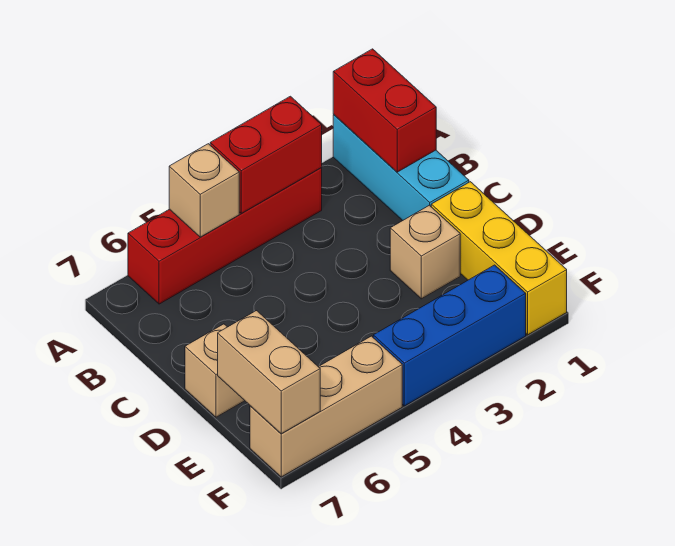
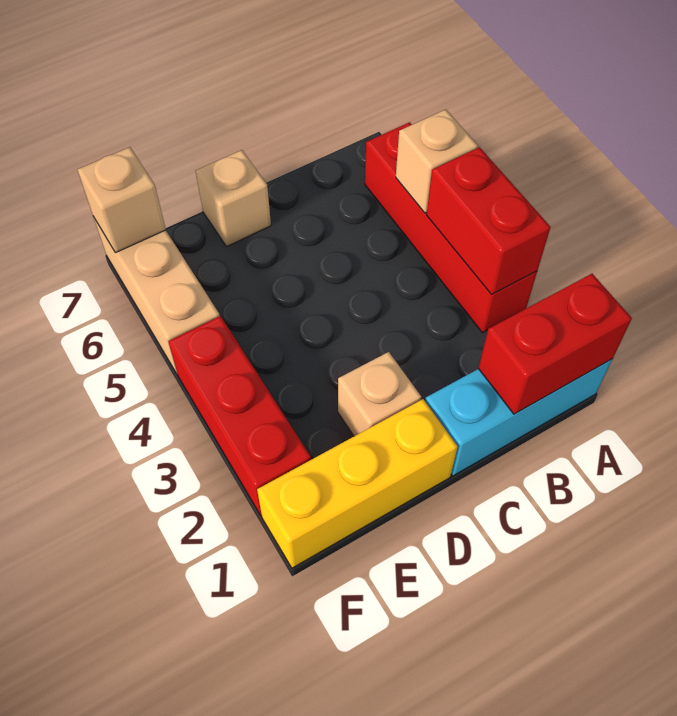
tan 1x2 brick [218,311,320,434] -> tan 1x1 brick [77,147,166,253]
blue 1x3 brick [373,265,526,406] -> red 1x3 brick [168,316,311,516]

